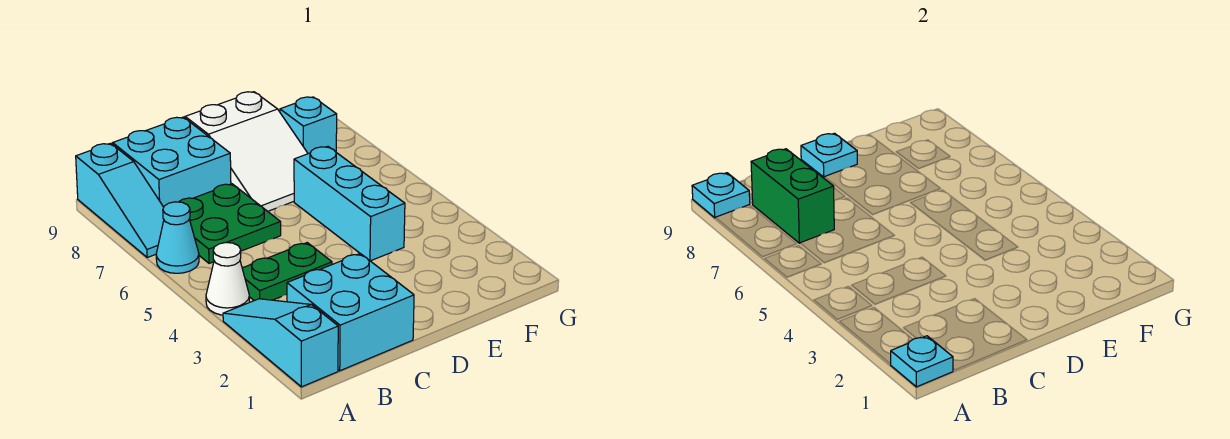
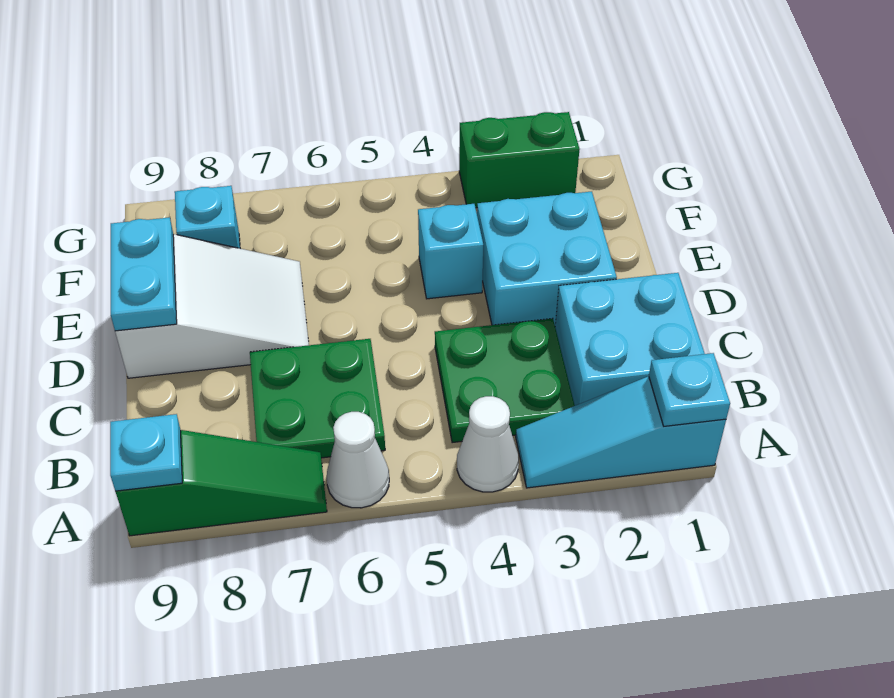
cyan 1x1 cone [156,202,199,273] -> white 1x1 cone [327,412,389,508]
cyan 1x3 slope [76,143,164,257] -> green 1x3 slope [115,430,327,536]
green 1x2 plate [242,243,332,301] -> green 2x2 plate [435,318,575,443]
green 1x2 brick [751,149,834,243] -> green 1x2 brick moved to [459,112,580,208]
cyan 2x2 brick [113,117,231,207] -> cyan 2x2 brick moved to [477,192,617,325]
cyan 1x1 plate [801,133,857,177] -> cyan 1x2 plate [111,217,177,331]
cyan 1x3 brick [294,146,405,261] -> cyan 1x1 brick [418,204,483,299]

